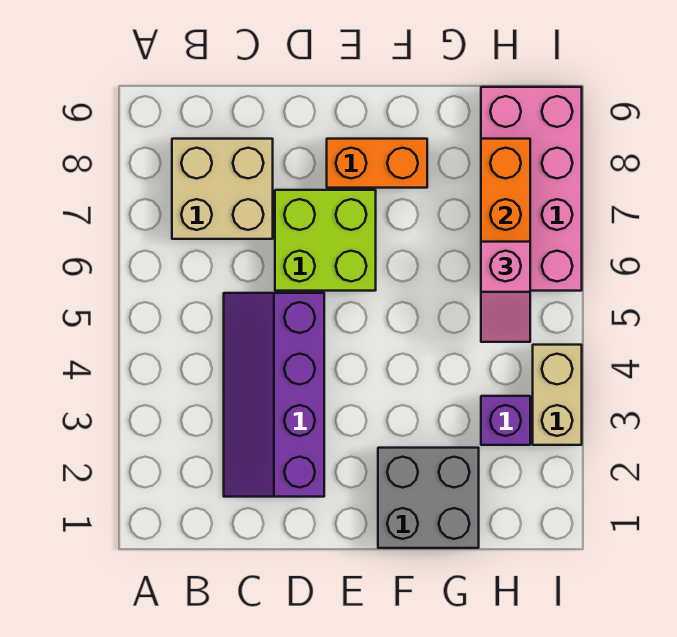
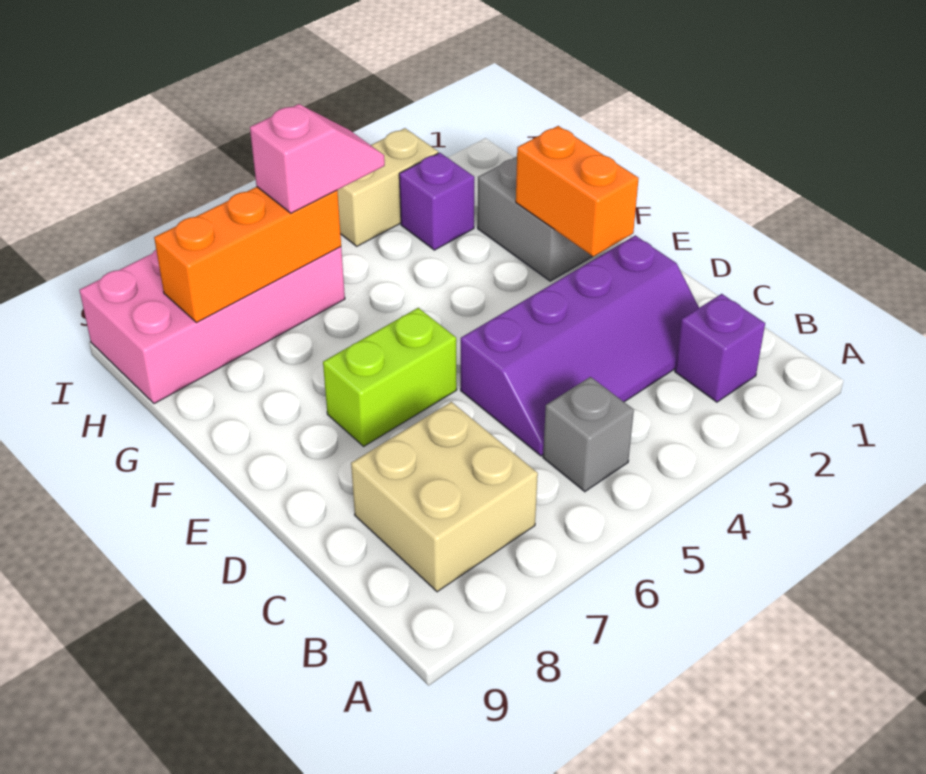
none -> purple 1x1 brick [675,294,765,402]
none -> grey 1x1 brick [543,377,634,492]
lime 2x2 brick [275,190,376,291] -> lime 1x2 brick [323,308,457,446]
orange 1x2 brick [327,139,427,188] -> orange 1x2 brick moved to [516,126,639,257]

